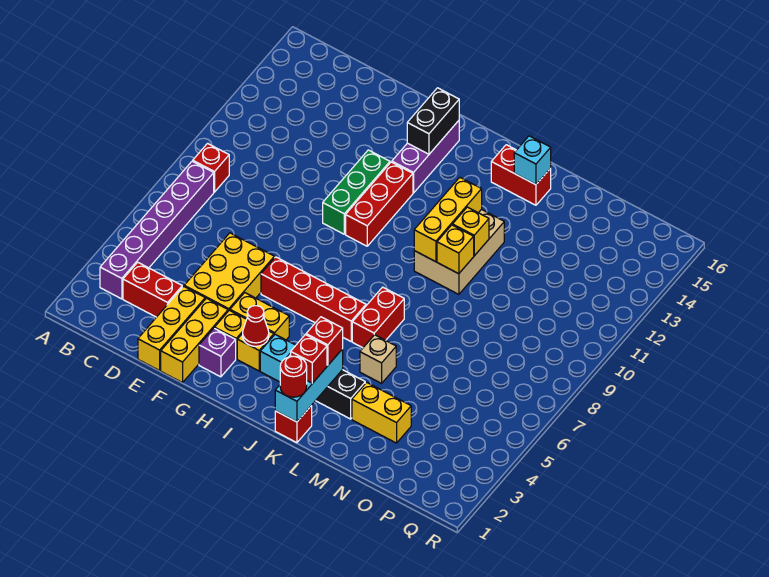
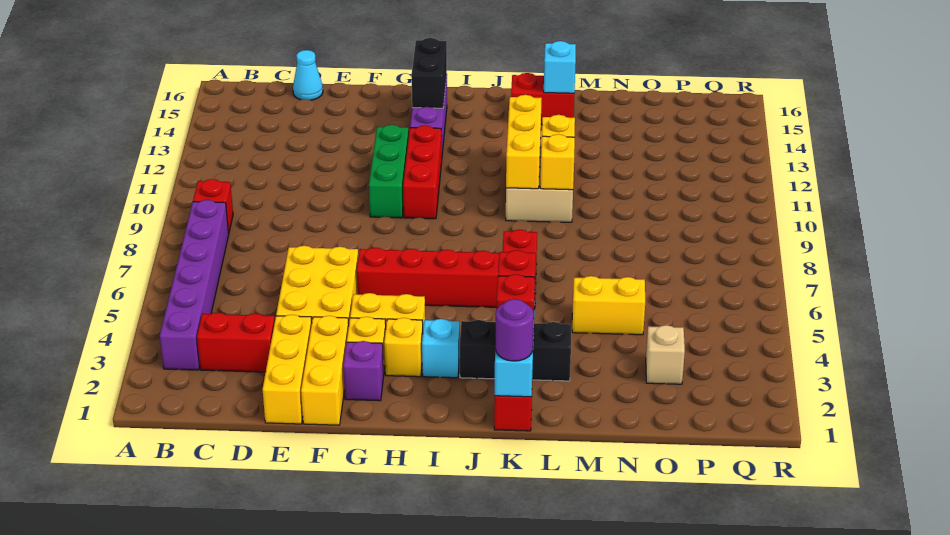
none -> cyan 1x1 cone [293,50,323,100]
red 1x1 cone [243,306,269,346] -> none
red 1x1 round brick [280,356,307,397] -> purple 1x1 round brick [496,299,534,361]
tan 1x1 brick [360,335,396,383] -> tan 1x1 brick moved to [646,325,685,384]
yellow 1x2 brick [352,382,411,443] -> yellow 1x2 brick moved to [572,276,645,335]

